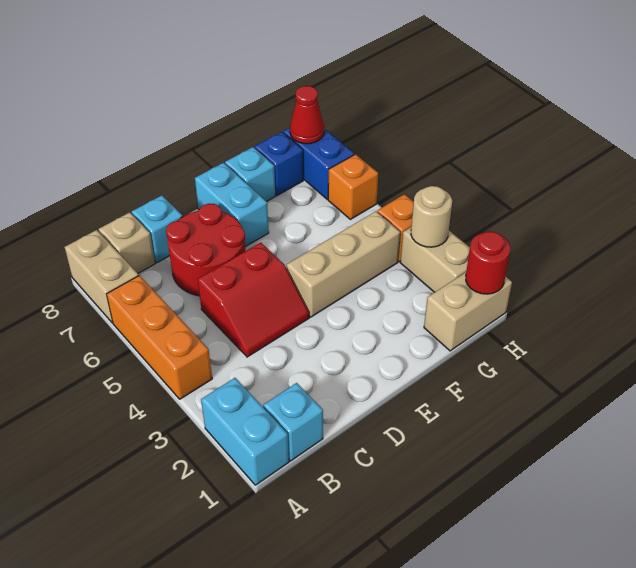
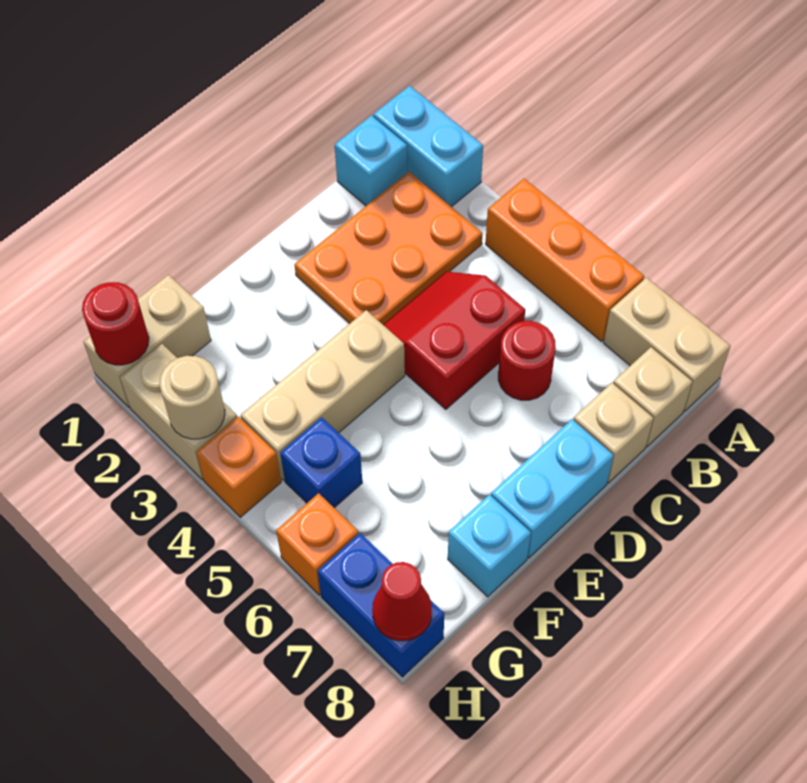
none -> orange 2x3 plate [294,172,483,324]
red 2x2 round brick [166,203,245,296] -> red 1x1 round brick [498,321,556,400]
cyan 1x1 brick [132,195,183,263] -> tan 1x1 brick [574,383,653,483]
cyan 1x2 brick [195,163,269,247] -> cyan 1x2 brick turned to [491,420,614,558]
blue 1x1 brick [254,132,303,196] -> blue 1x1 brick moved to [280,417,362,508]

